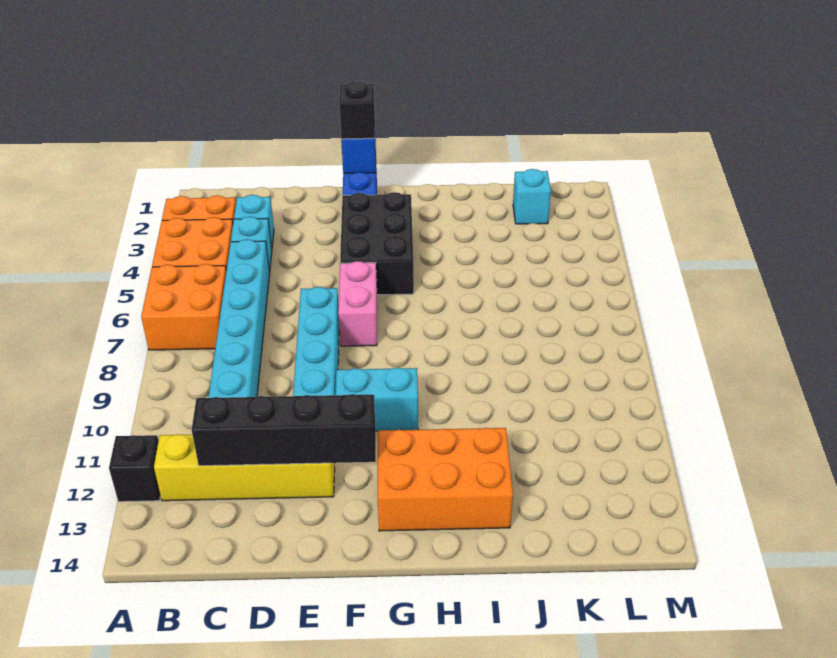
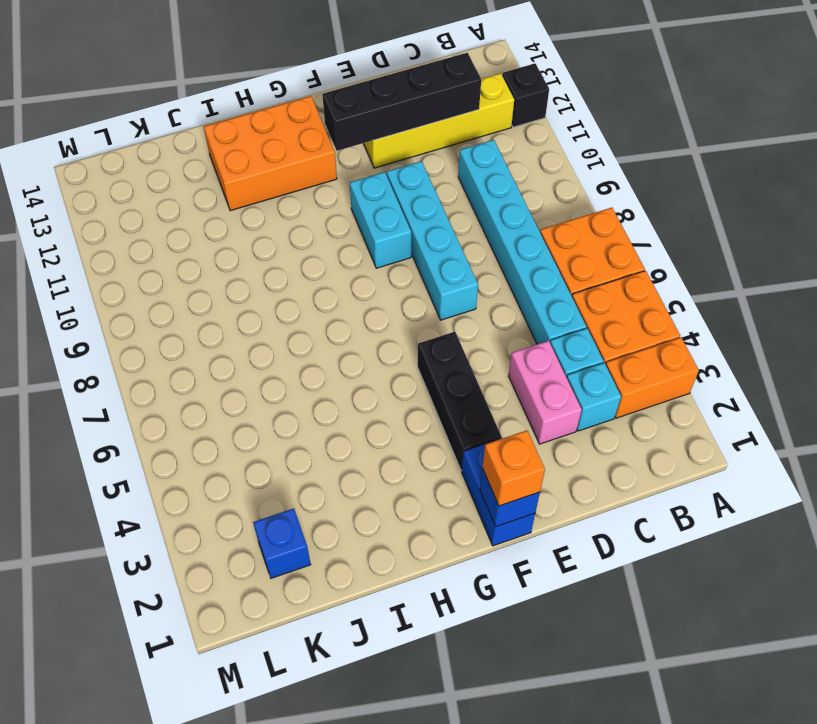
black 1x1 brick [339,81,375,139] -> orange 1x1 brick [482,430,545,506]
black 2x3 brick [340,192,414,295] -> black 1x3 brick [418,332,502,471]
pink 1x2 brick [338,261,377,346] -> pink 1x2 brick moved to [509,341,582,444]
cyan 1x2 brick [335,368,418,431] -> cyan 1x2 brick turned to [350,172,411,268]
cyan 1x1 brick [513,169,551,224] -> blue 1x1 brick [253,509,311,578]

